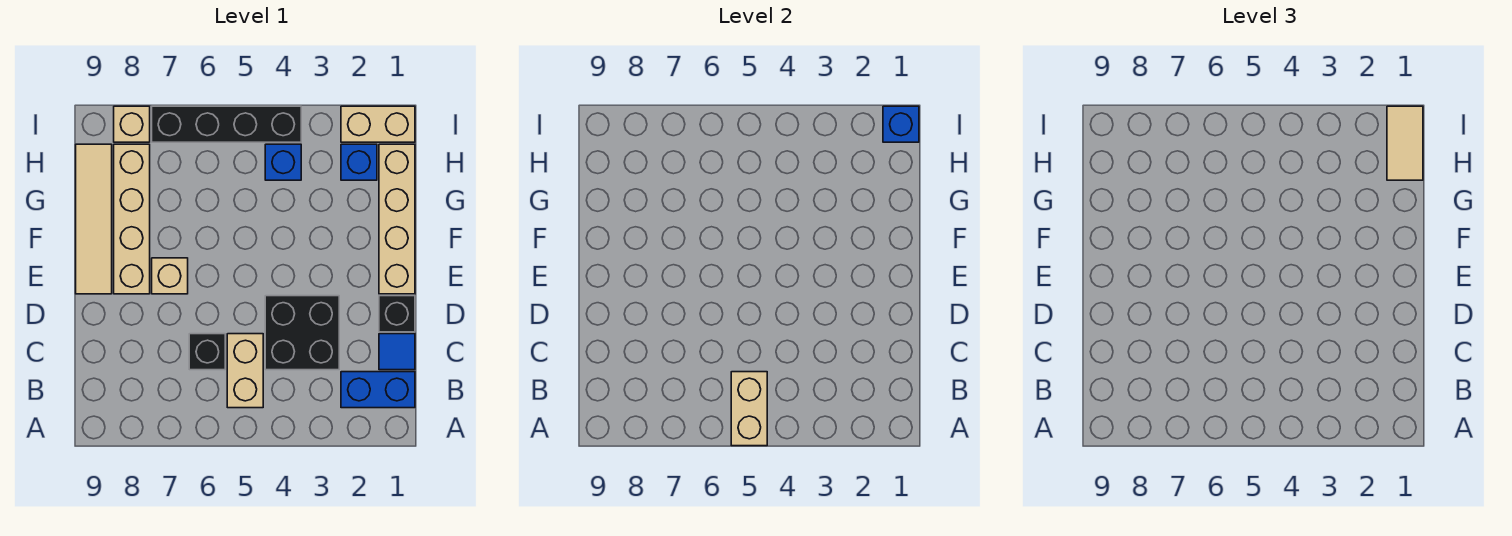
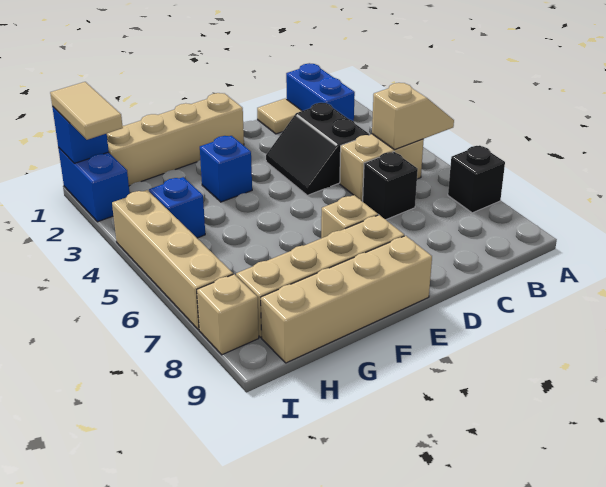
tan 1x2 brick [731,372,767,446] -> tan 1x2 slope [372,83,454,150]
blue 1x1 tile [379,334,415,370] -> tan 1x1 tile [257,99,302,134]
black 2x2 brick [265,296,339,370] -> black 2x2 slope [266,103,369,195]
black 1x1 brick [379,296,415,332] -> black 1x1 brick moved to [448,145,505,213]
tan 1x4 tile [76,144,112,294] -> tan 1x4 brick [261,236,432,363]
tan 1x2 tile [1387,106,1423,180] -> tan 1x2 tile turned to [50,82,123,140]
blue 1x1 brick [341,144,377,180] -> blue 1x1 brick moved to [200,136,252,202]
tan 1x2 brick [341,106,415,142] -> blue 1x2 brick [58,148,130,222]
black 1x4 brick [152,106,301,142] -> tan 1x4 brick [112,190,233,330]

